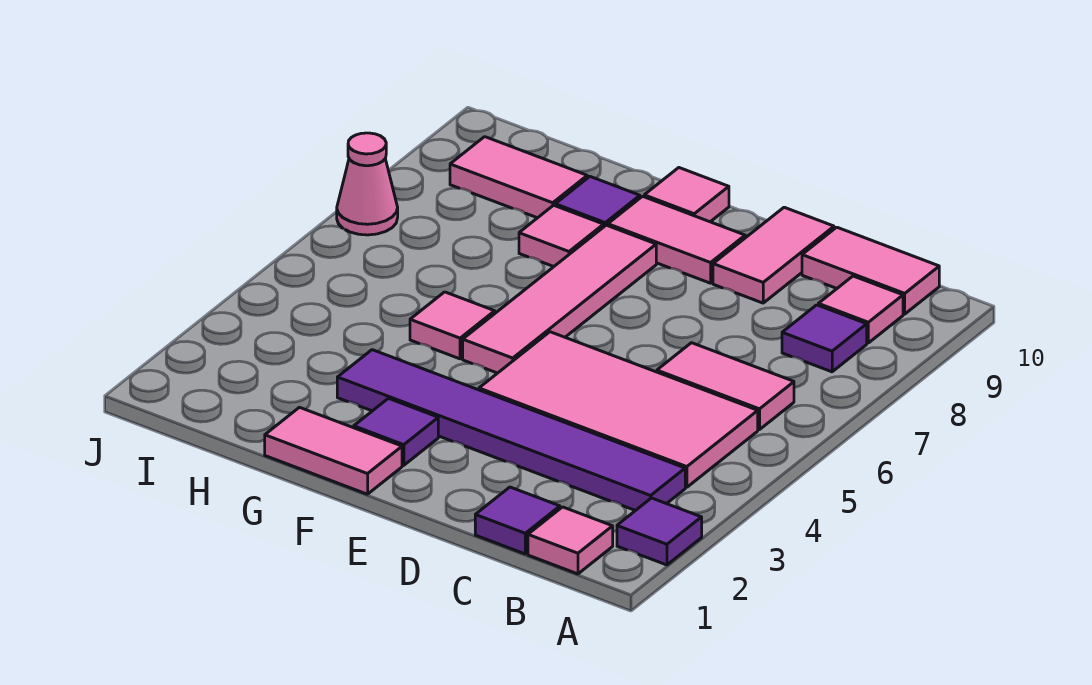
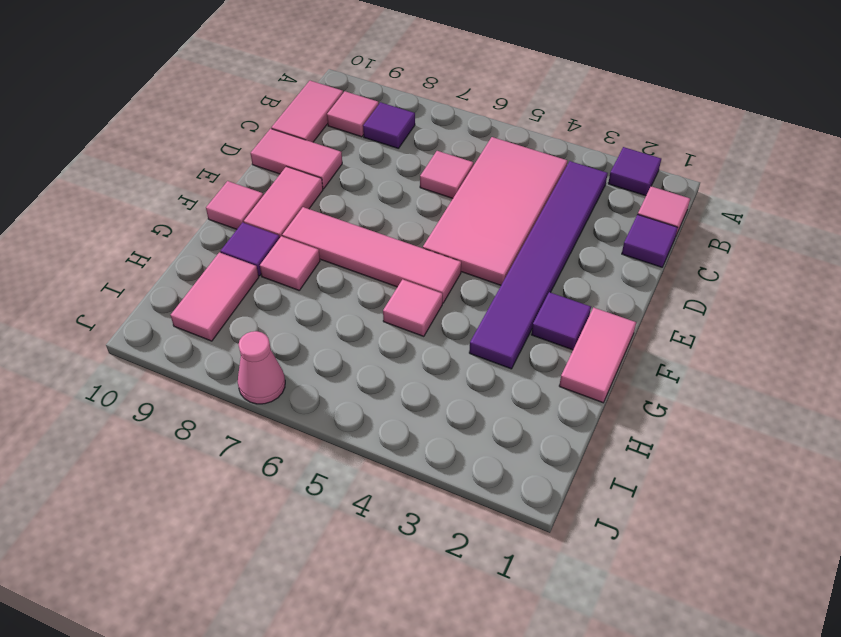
pink 1x2 tile [657,343,794,430] -> pink 1x1 tile [420,151,473,198]

